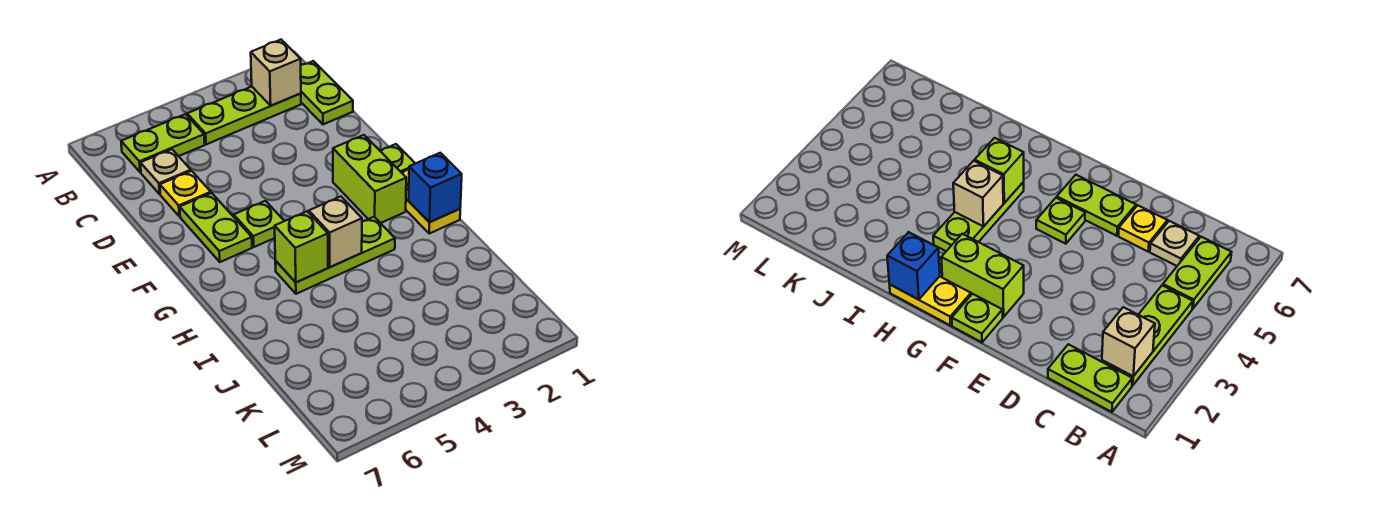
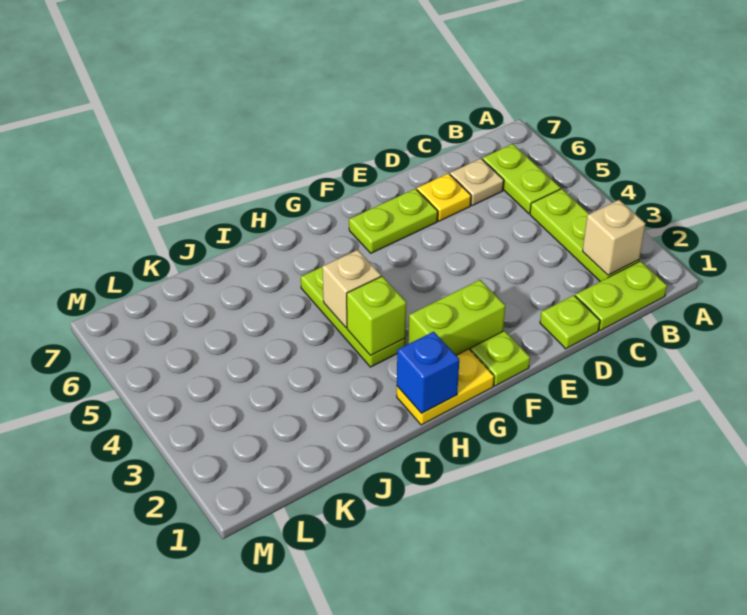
lime 1x1 plate [234,201,284,247] -> lime 1x1 plate moved to [540,295,600,349]
lime 1x1 brick [275,212,328,282] -> lime 1x1 brick moved to [347,276,406,356]

